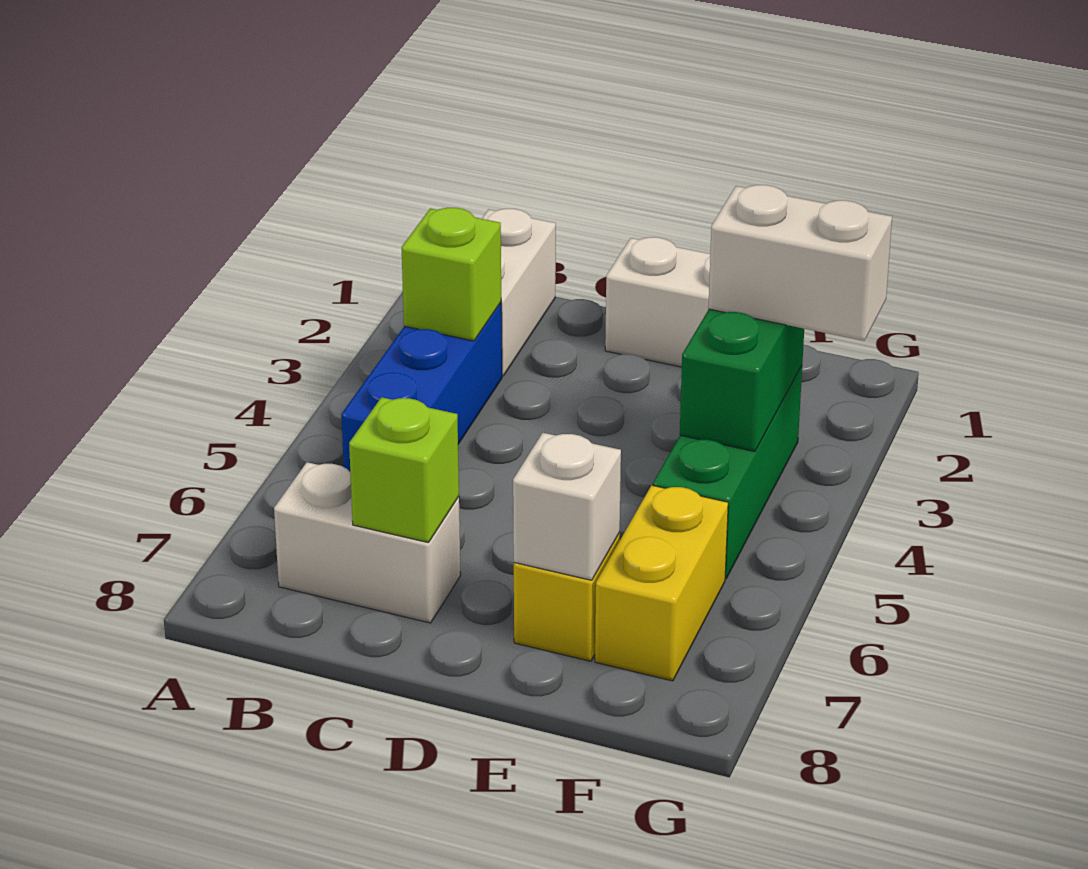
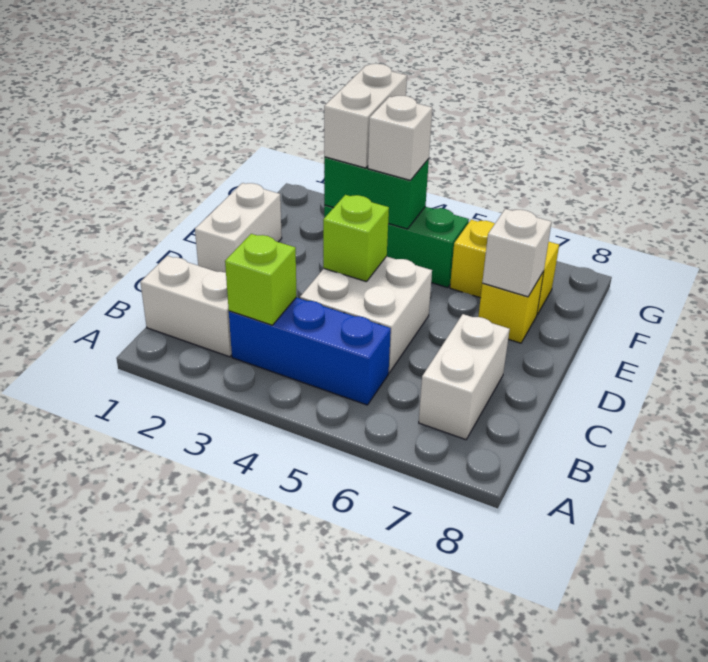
none -> white 2x2 brick [300,256,432,373]
lime 1x1 brick [349,397,459,543] -> lime 1x1 brick moved to [323,195,389,282]
none -> white 1x1 brick [368,96,432,180]

